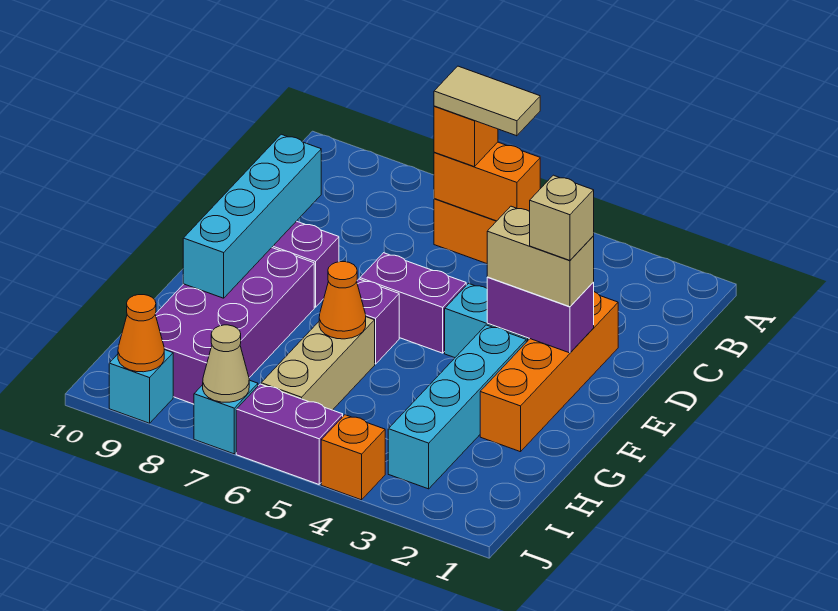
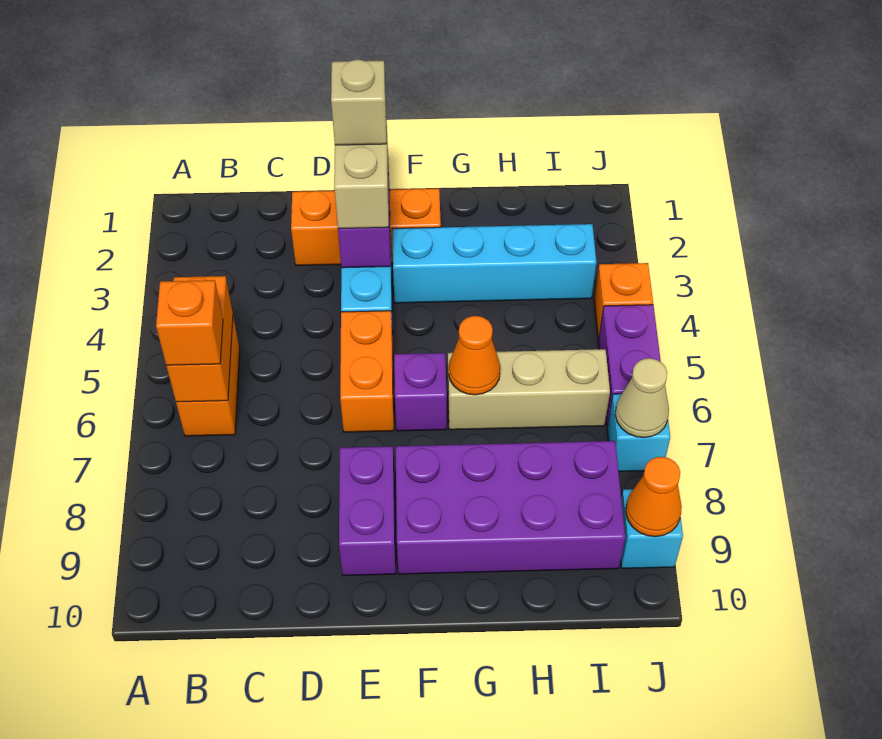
tan 1x2 tile [434,66,540,136] -> none
orange 1x4 brick [480,292,618,452] -> orange 1x3 brick [291,188,441,265]
cyan 1x4 brick [183,134,321,298] -> none
purple 1x2 brick [360,253,466,353] -> orange 1x2 brick [340,311,394,432]

